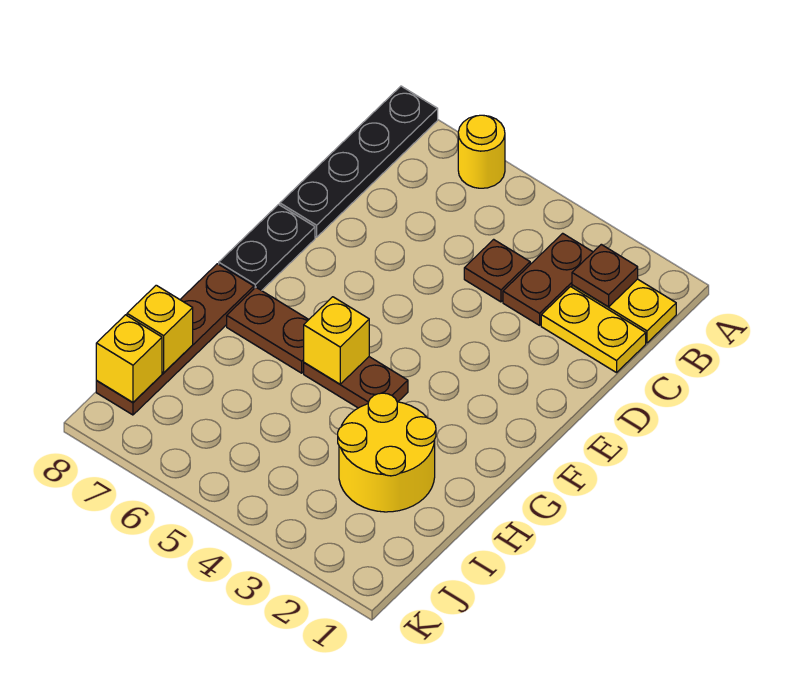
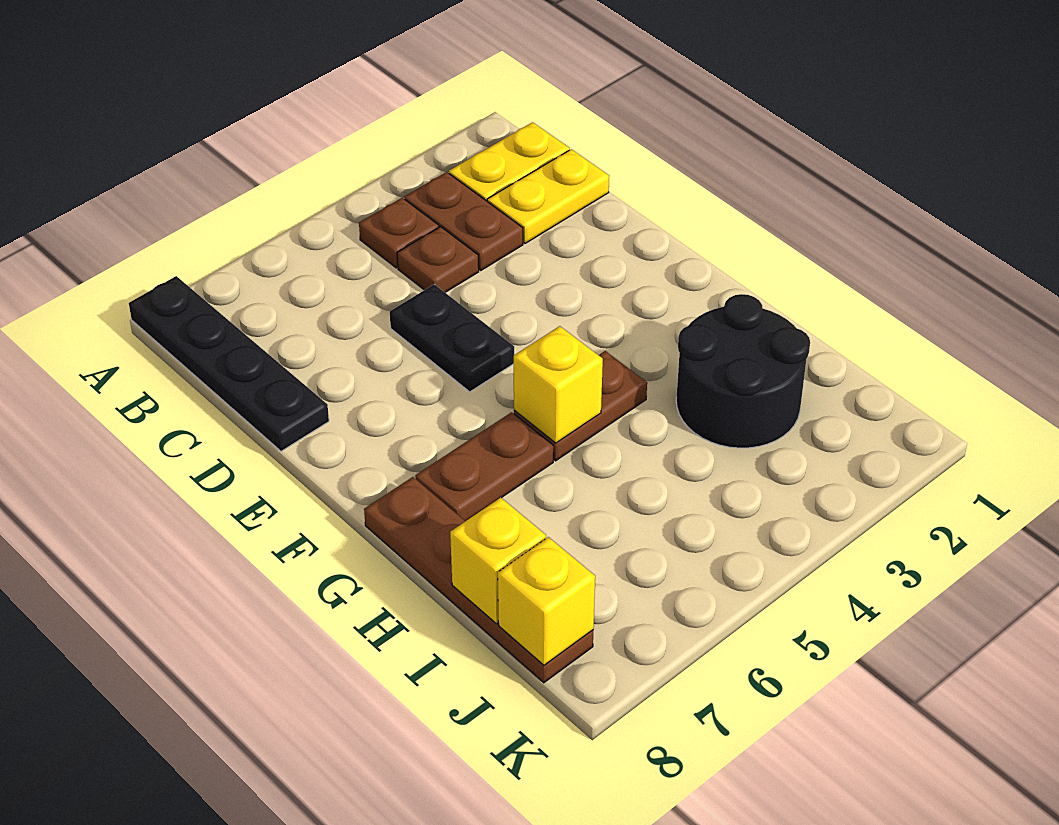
yellow 1x1 round brick [458,115,505,188] -> none
brown 1x1 plate [572,244,638,307] -> brown 1x1 plate moved to [359,198,439,268]
black 1x2 plate [219,205,315,291] -> black 1x2 plate moved to [390,284,514,392]
yellow 2x2 round brick [338,393,436,512] -> black 2x2 round brick [676,294,810,448]

